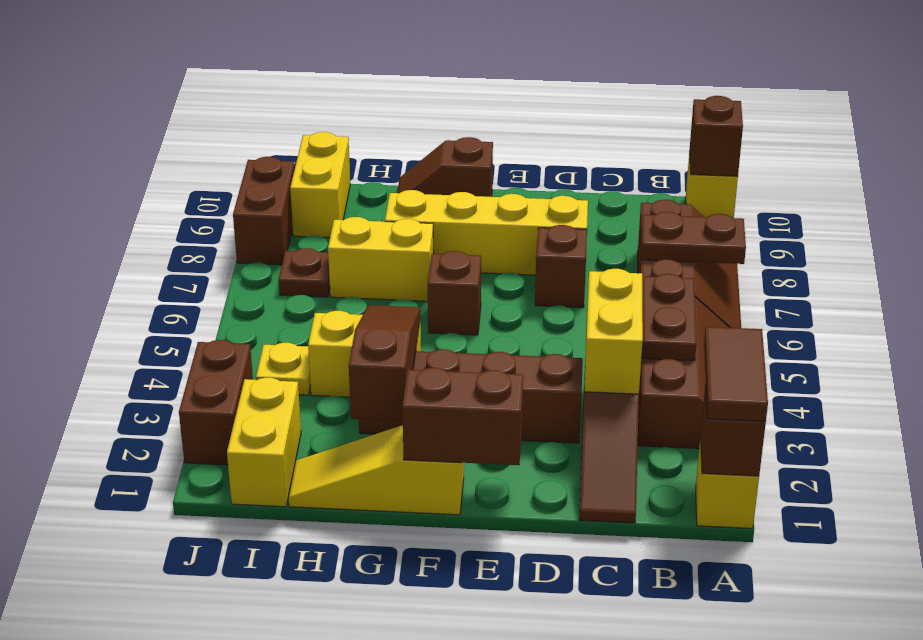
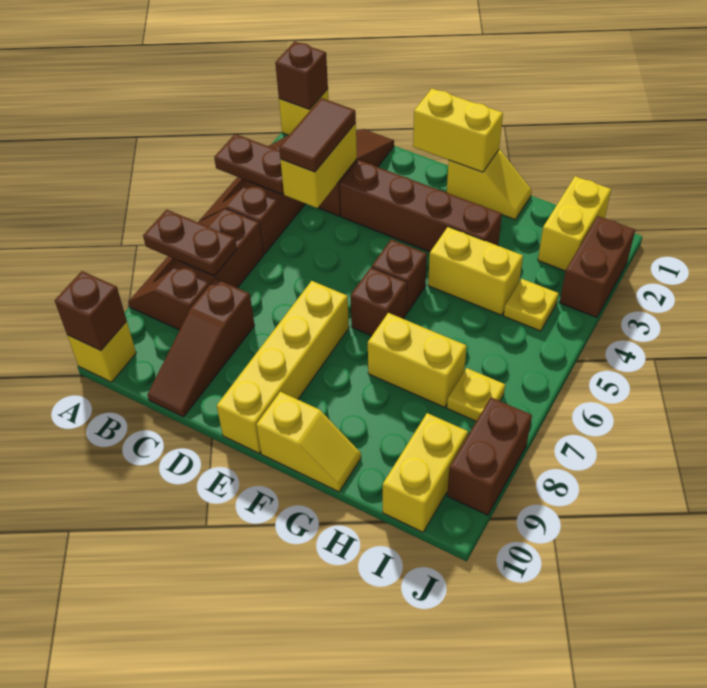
brown 1x2 tile [704,327,768,421] -> brown 1x2 tile moved to [279,98,356,172]
brown 1x2 plate [642,274,696,361] -> brown 1x2 plate turned to [214,134,284,194]
brown 1x1 brick [535,225,587,308] -> brown 1x1 brick moved to [372,239,427,313]
yellow 1x4 brick [385,190,588,275] -> yellow 1x4 brick turned to [217,281,349,453]
brown 1x2 brick [402,368,523,465] -> yellow 1x2 brick [413,89,503,172]
yellow 1x3 slope [289,425,464,515] -> yellow 1x2 slope [447,149,532,220]
brown 1x2 slope [397,137,493,197] -> yellow 1x2 slope [256,392,361,492]
brown 1x3 slope [349,305,420,421] -> brown 1x3 slope moved to [147,279,255,417]
brown 1x1 plate [279,248,330,297] -> yellow 1x1 plate [447,368,505,421]

